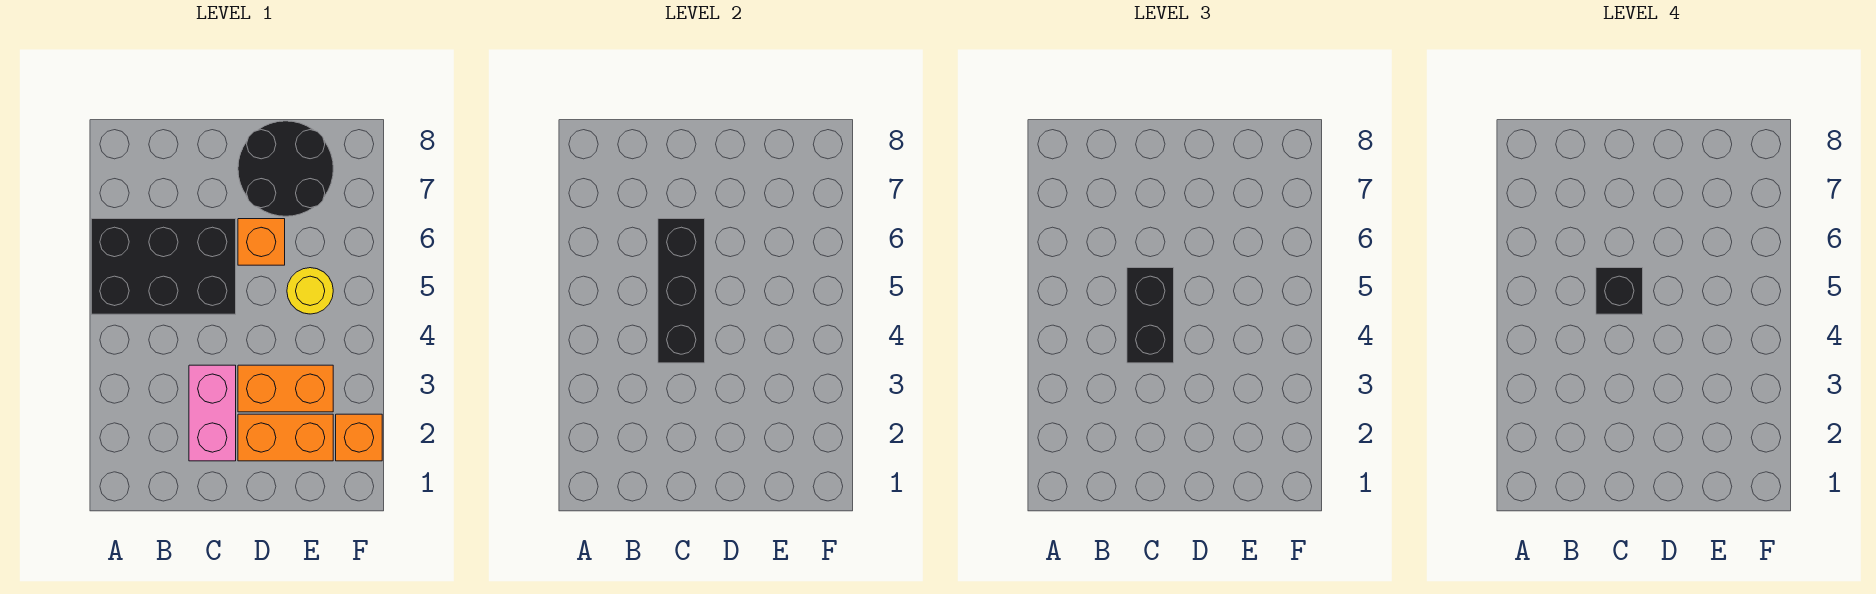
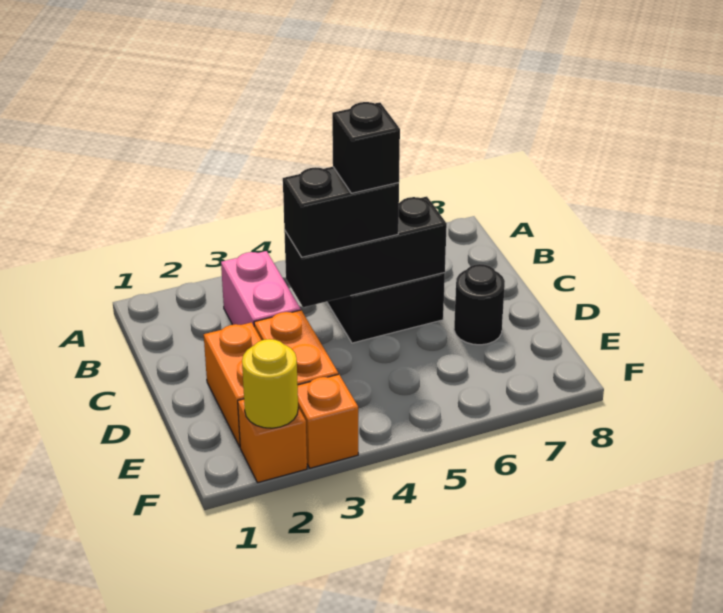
pink 1x2 brick [189,365,236,461] -> pink 1x2 brick turned to [221,251,301,325]
orange 1x1 brick [238,219,285,265] -> orange 1x1 brick moved to [298,374,358,468]
black 2x2 round brick [238,121,333,216] -> black 1x1 round brick [454,264,505,345]
yellow 1x1 round brick [287,268,333,314] -> yellow 1x1 round brick moved to [242,339,298,428]

